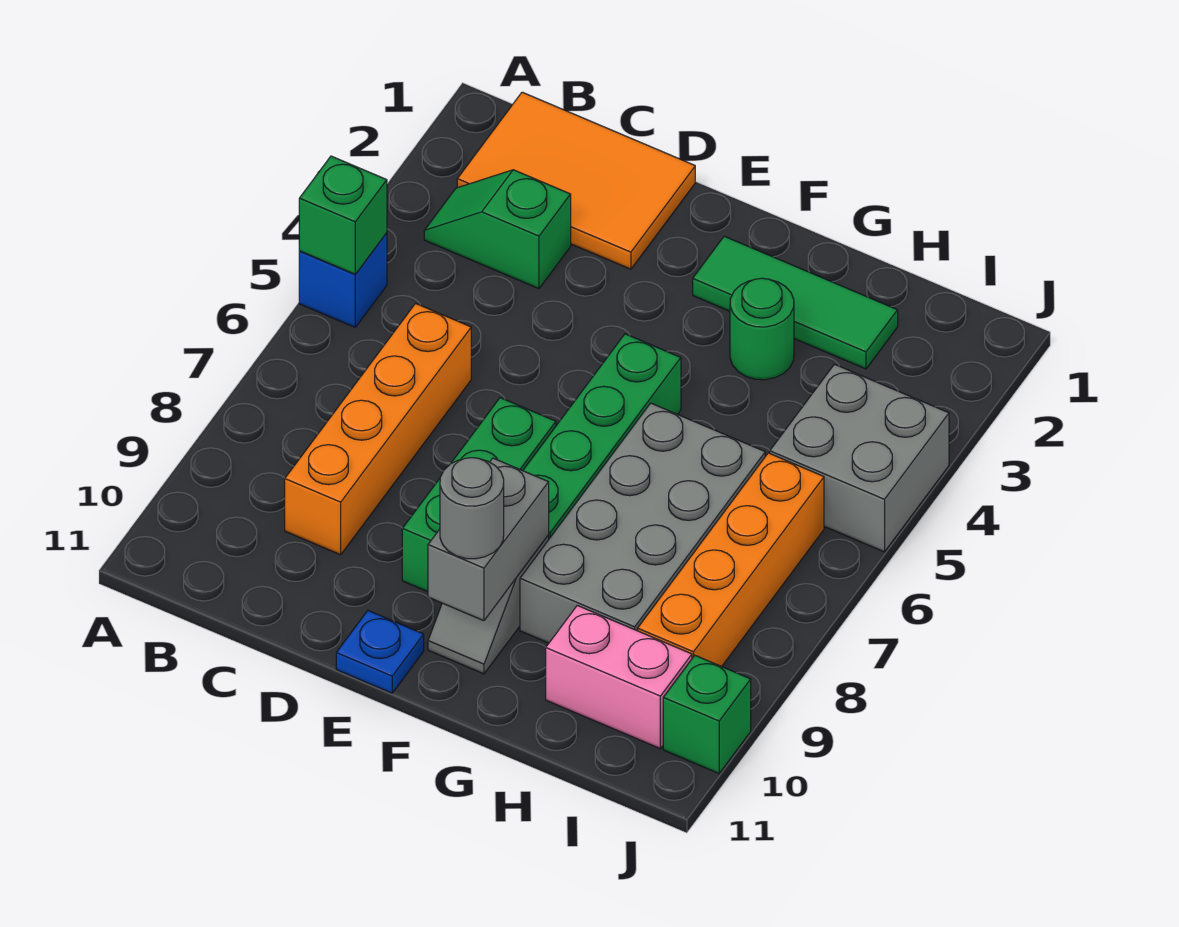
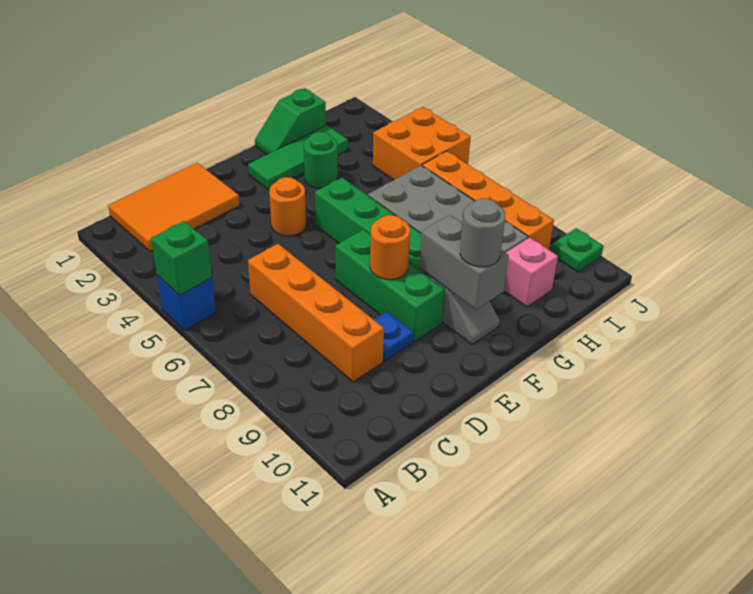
green 1x2 slope [424,170,571,289] -> green 1x2 slope moved to [255,88,326,154]
none -> orange 1x1 round brick [269,177,306,236]
none -> orange 1x1 round brick [370,215,410,280]
blue 1x1 plate [336,611,424,693] -> blue 1x1 plate moved to [373,311,414,361]
pink 1x2 brick [546,605,692,748] -> pink 1x1 brick [504,237,558,307]
grey 2x2 brick [770,364,949,552] -> orange 2x2 brick [373,107,471,180]
green 1x1 brick [663,656,751,773] -> green 1x1 plate [551,228,603,272]

